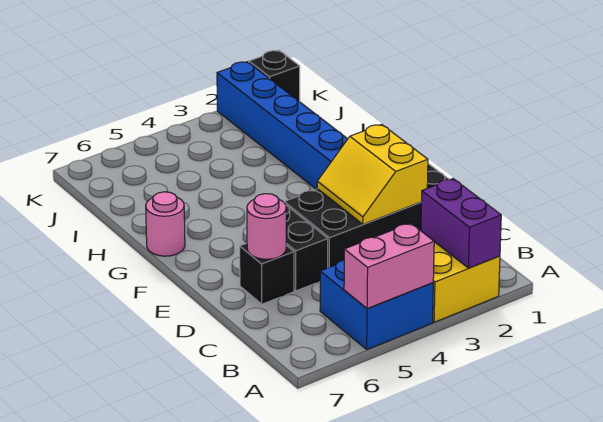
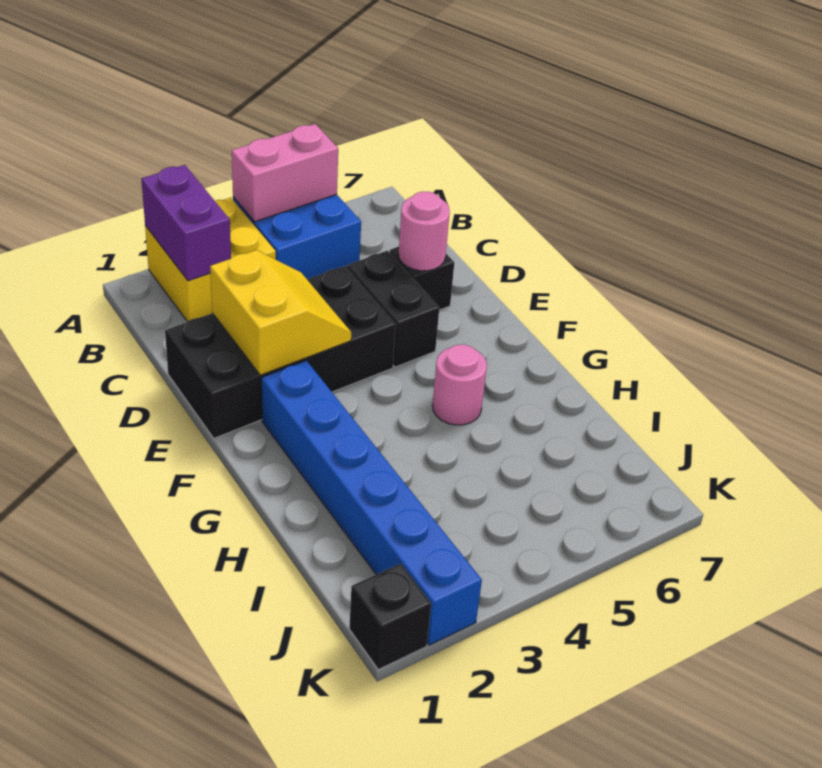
pink 1x1 round brick [146,192,185,256] -> pink 1x1 round brick moved to [432,345,487,425]

